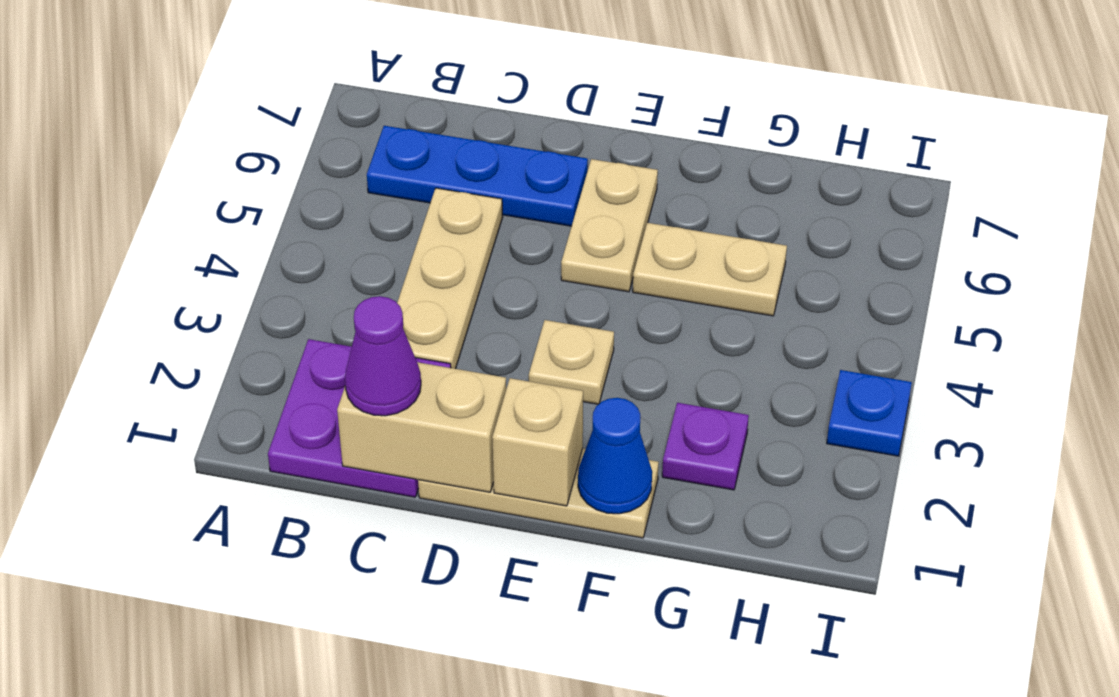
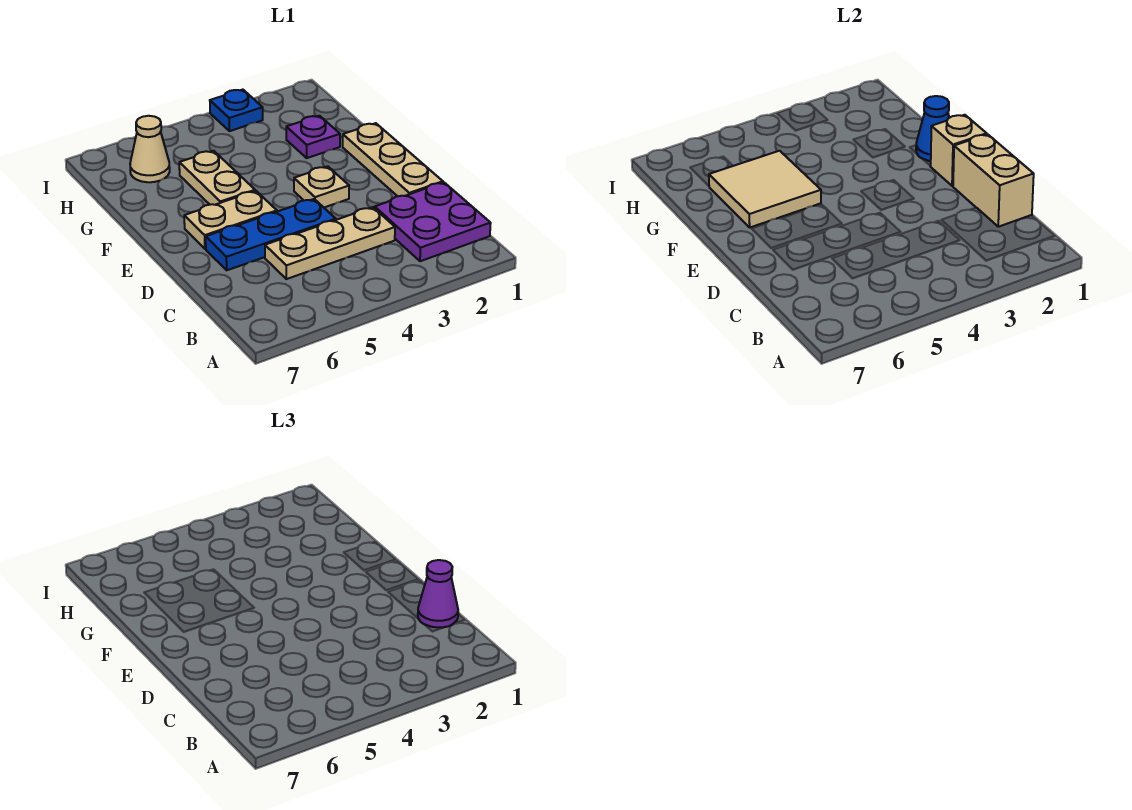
blue 1x3 plate [367,126,588,226] -> blue 1x3 plate turned to [206,199,336,270]
none -> tan 2x2 tile [709,151,821,227]
none -> tan 1x1 cone [130,116,170,182]

